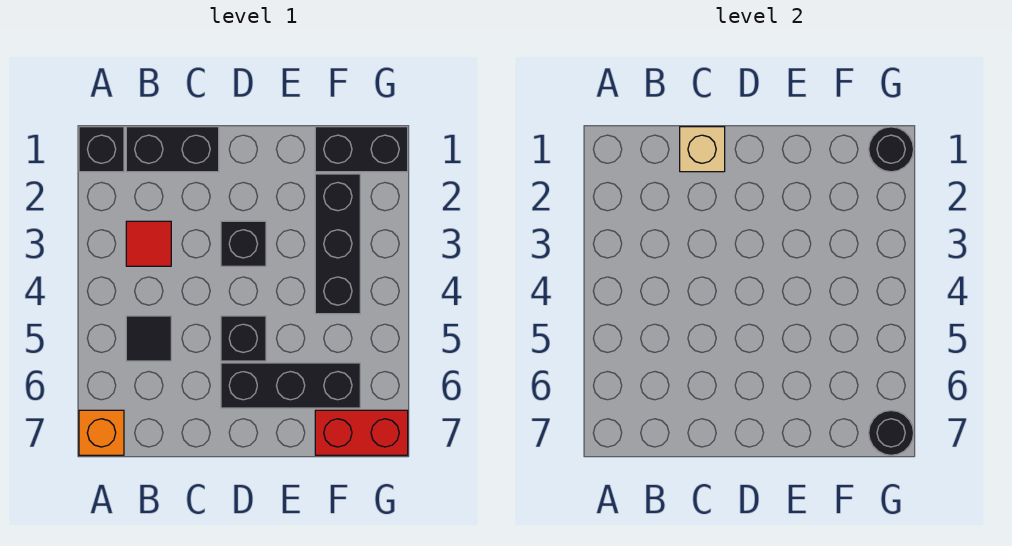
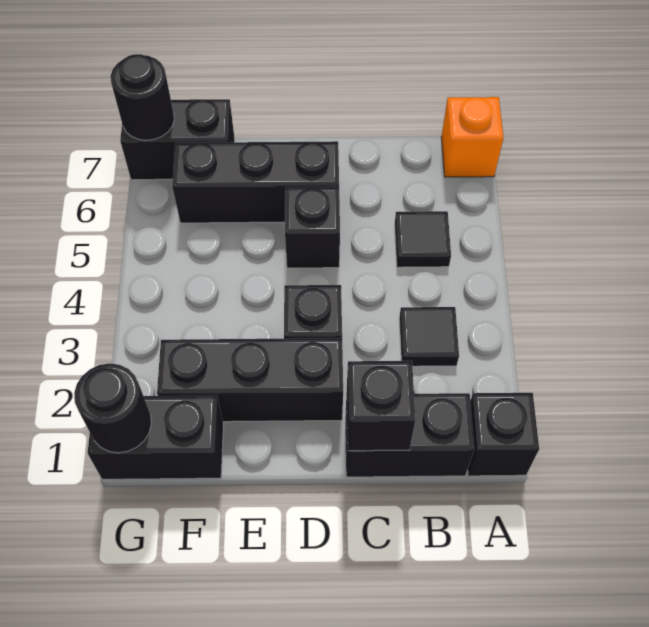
red 1x1 tile [126,221,171,266] -> black 1x1 tile [399,307,459,366]
tan 1x1 brick [680,127,725,172] -> black 1x1 brick [346,361,415,451]
black 1x3 brick [315,174,360,314] -> black 1x3 brick turned to [157,338,343,422]
red 1x2 brick [315,410,408,455] -> black 1x2 brick [120,99,235,180]

